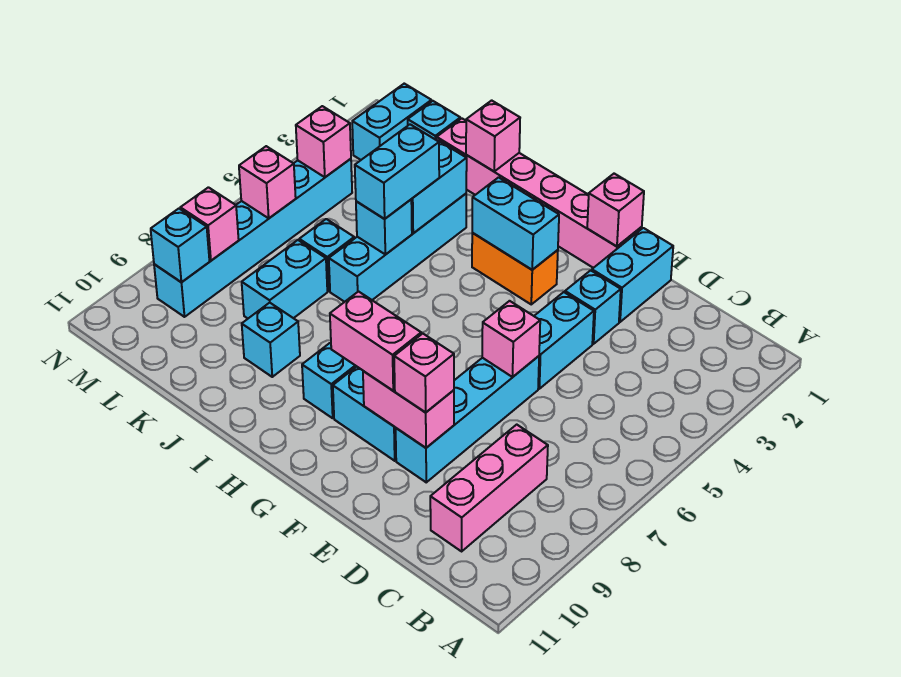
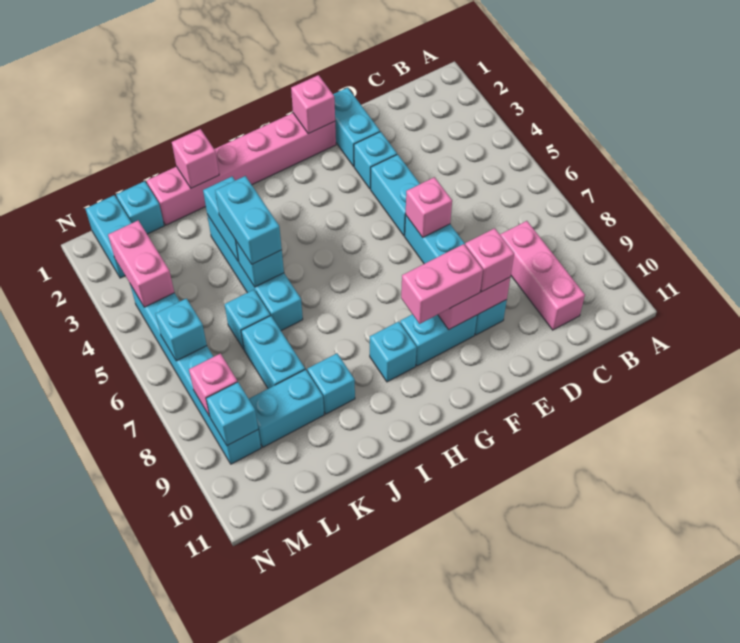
orange 1x2 brick [472,233,558,304] -> none
cyan 1x2 brick [472,177,559,270] -> cyan 1x2 brick moved to [249,369,324,447]
pink 1x1 brick [296,106,351,177] -> pink 1x2 brick [108,220,174,307]
pink 1x1 brick [239,146,296,218] -> cyan 1x1 brick [156,299,207,361]

